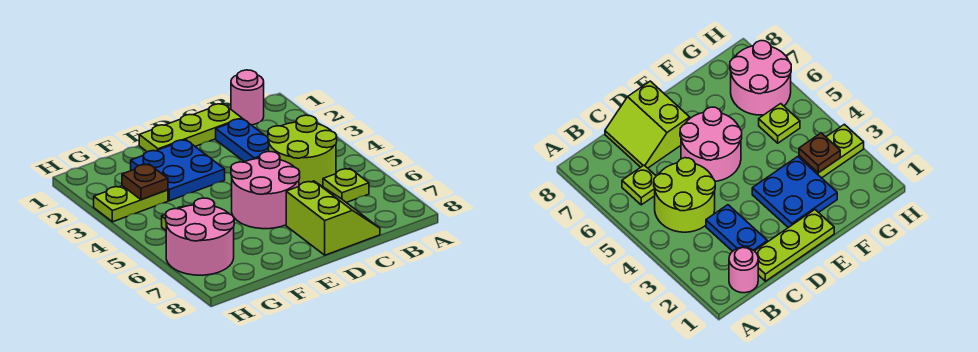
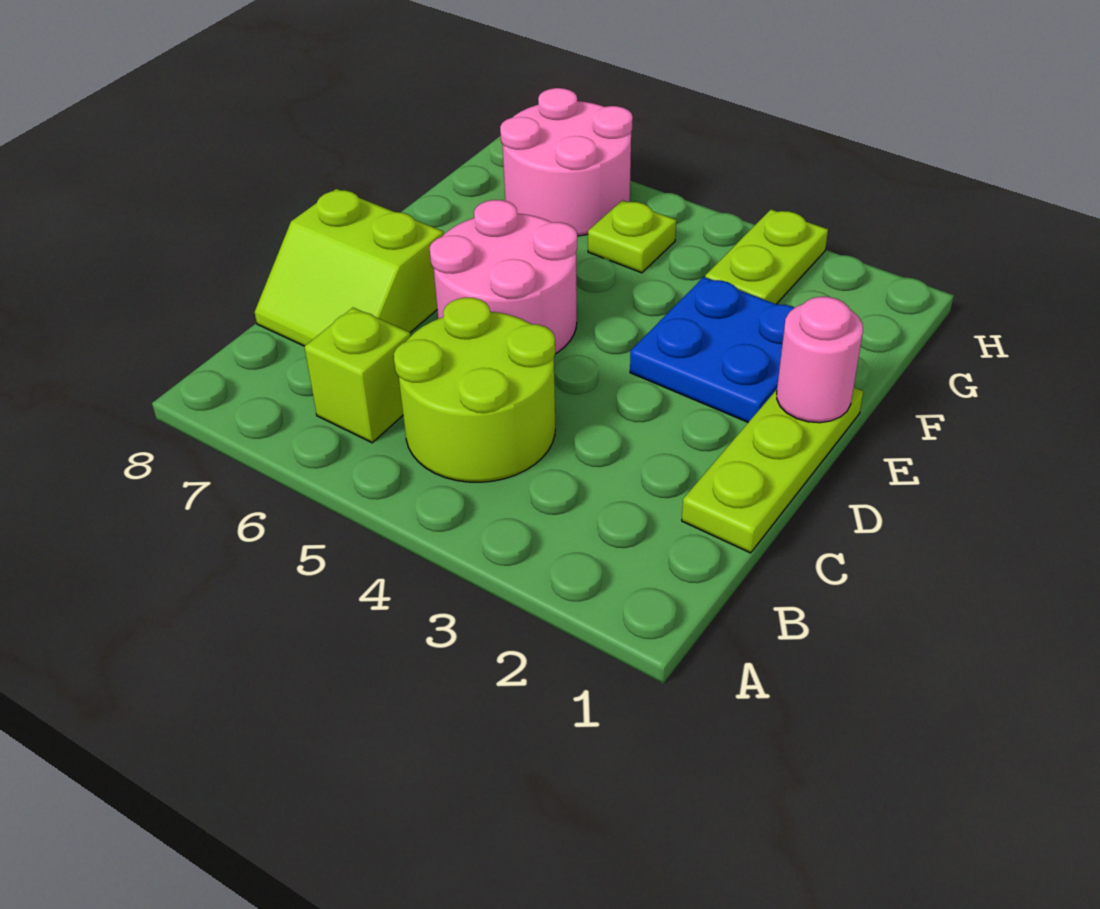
pink 1x1 round brick [231,70,264,125] -> pink 1x1 round brick moved to [777,297,863,423]
lime 1x1 plate [323,169,369,203] -> lime 1x1 brick [304,308,411,443]
blue 1x2 plate [216,119,269,162] -> none
brown 1x1 plate [122,164,168,200] -> none

